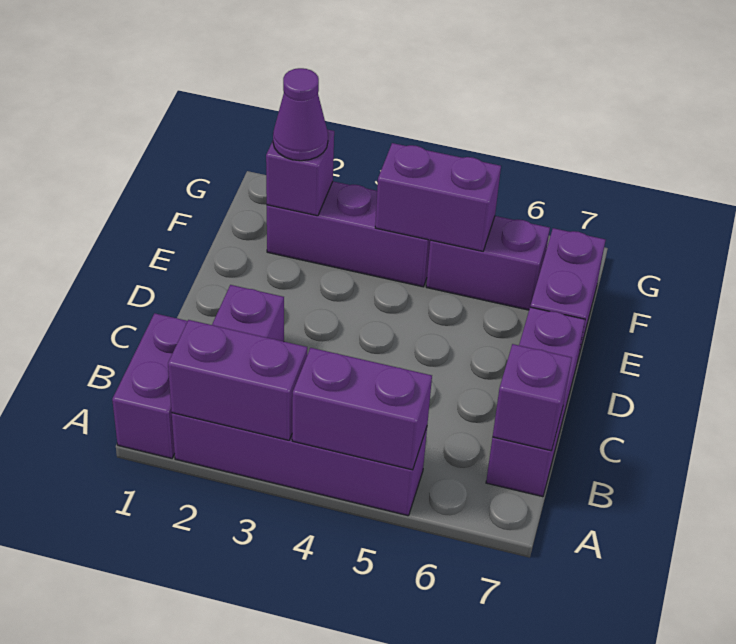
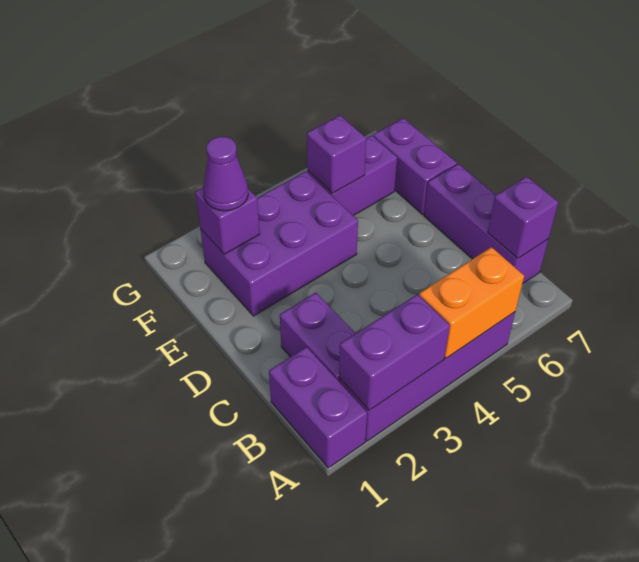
purple 1x2 brick [292,348,432,470] -> orange 1x2 brick [419,247,524,358]
purple 1x3 brick [267,181,430,287] -> purple 2x3 brick [200,171,358,316]
purple 1x2 brick [375,143,501,251] -> purple 1x1 brick [307,115,366,193]

